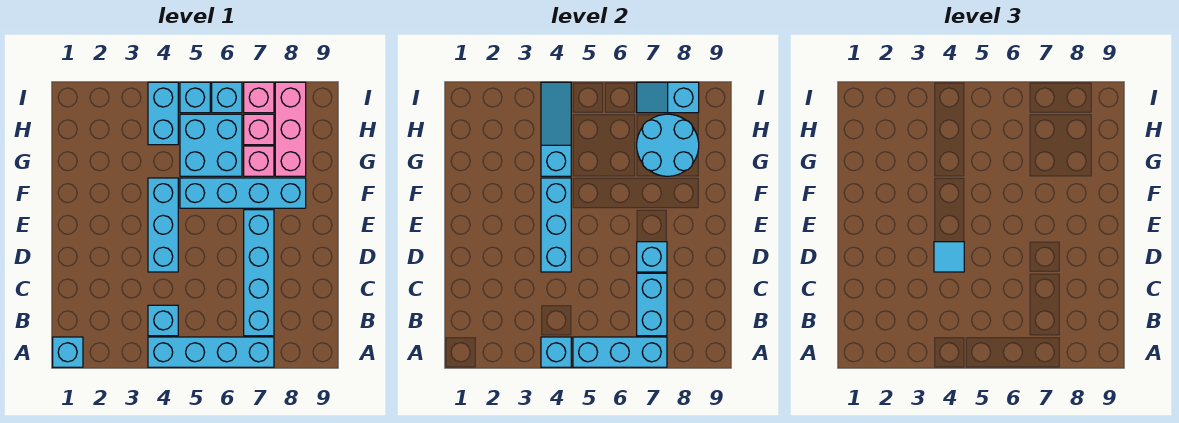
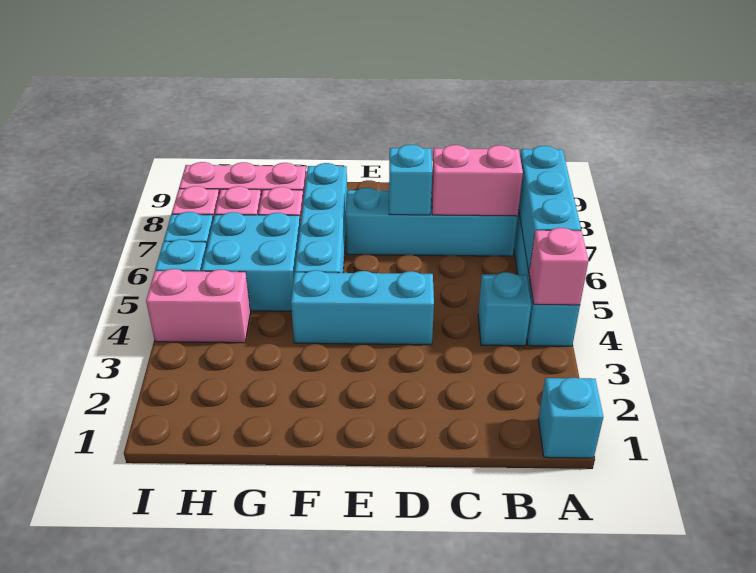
cyan 1x1 brick [541,337,571,367] -> pink 1x1 brick [529,228,588,305]
cyan 1x2 brick [637,273,667,336] -> pink 1x2 brick [431,145,523,216]
cyan 1x3 brick [541,178,571,272] -> none
cyan 1x1 tile [934,242,964,272] -> none
cyan 1x3 slope [541,82,571,176] -> none
cyan 2x2 round brick [637,114,699,176] -> none
cyan 1x2 brick [148,82,178,145] -> pink 1x2 brick [146,269,251,343]
cyan 1x2 slope [637,82,699,113] -> none

